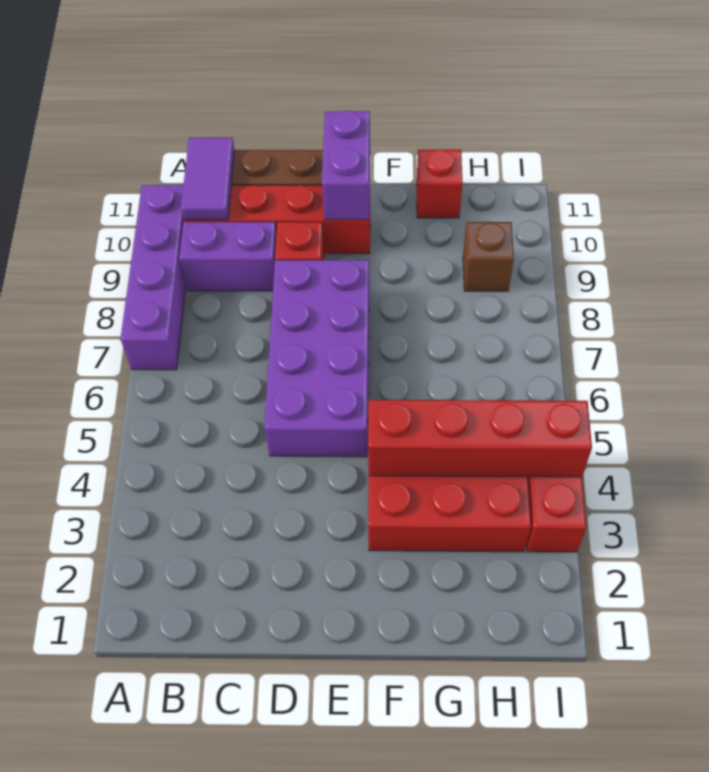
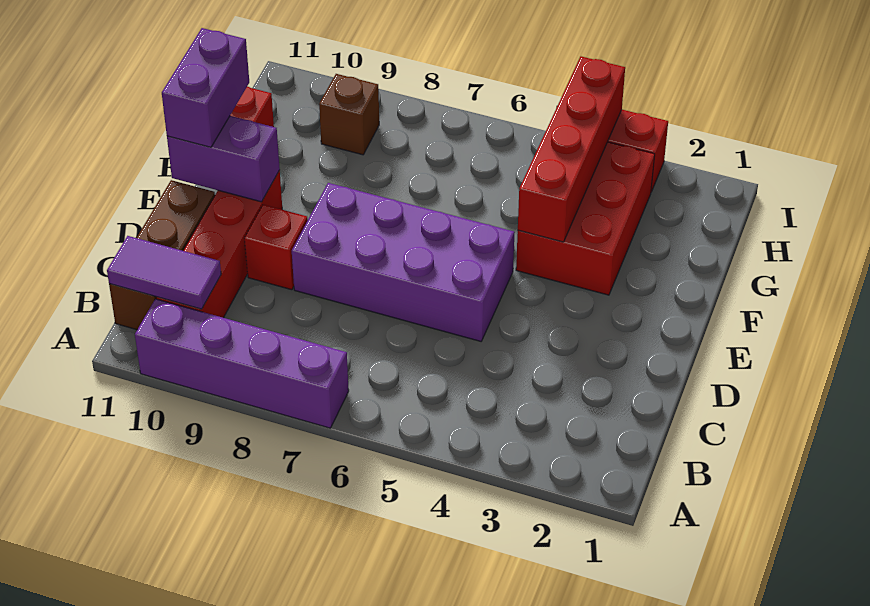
purple 1x2 brick [179,222,277,291] -> purple 1x2 brick moved to [162,28,249,147]

